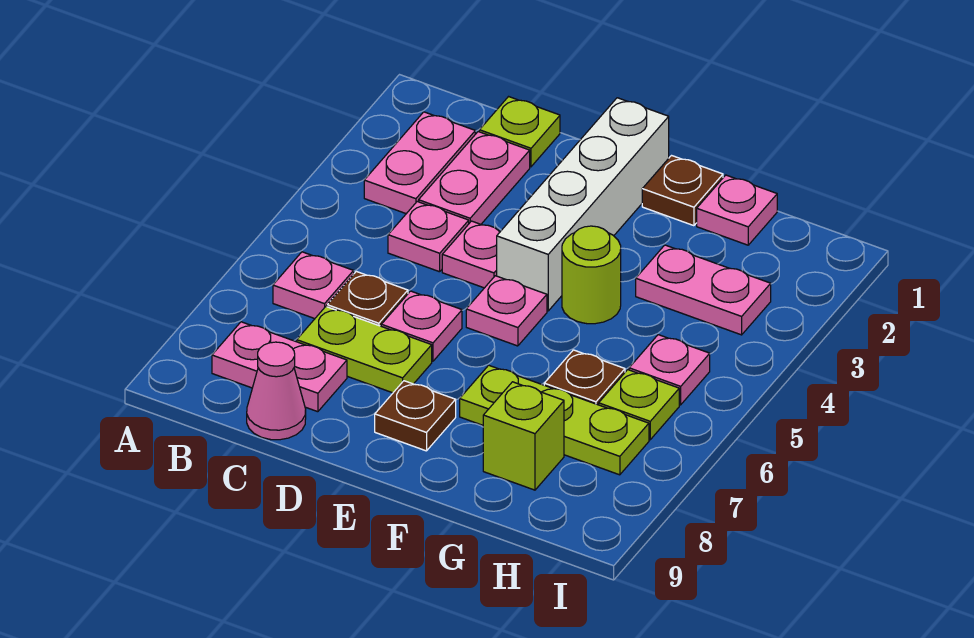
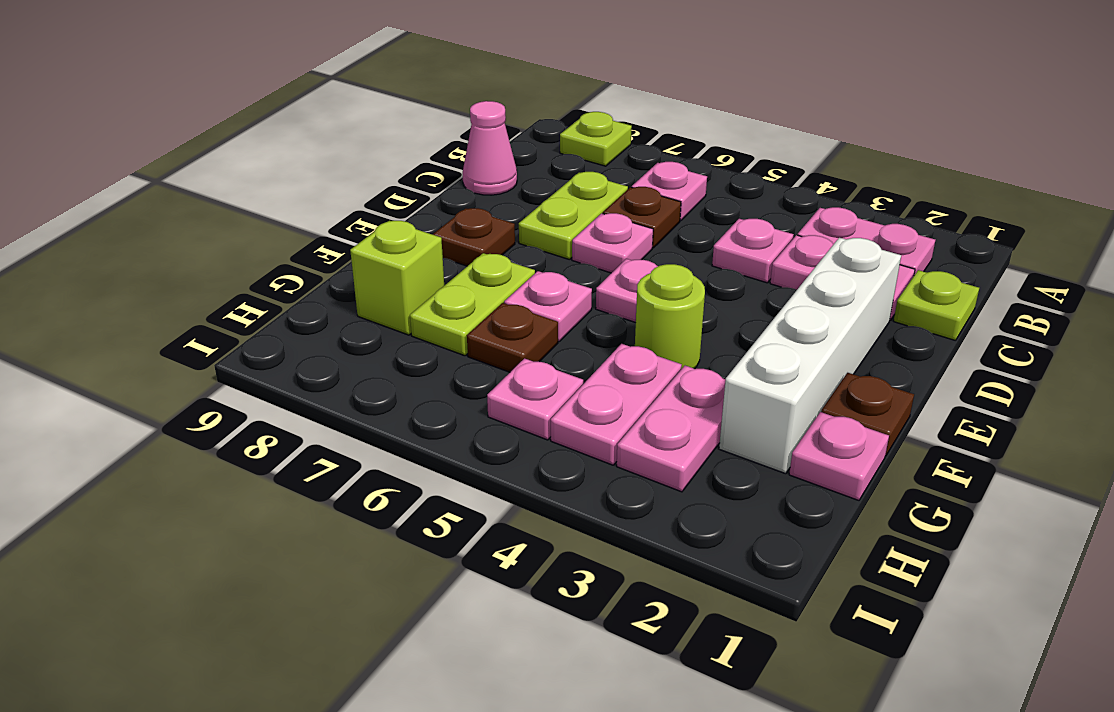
pink 1x2 plate [212,322,347,412] -> pink 1x2 plate moved to [551,344,682,465]
pink 1x1 plate [442,221,500,288] -> pink 1x1 plate moved to [504,271,592,342]
white 1x4 brick [497,98,669,311] -> white 1x4 brick turned to [719,238,901,474]
lime 1x3 plate [460,365,649,475] -> lime 1x2 plate [410,253,535,356]
lime 1x1 plate [599,370,679,440] -> lime 1x1 plate moved to [560,112,632,166]

